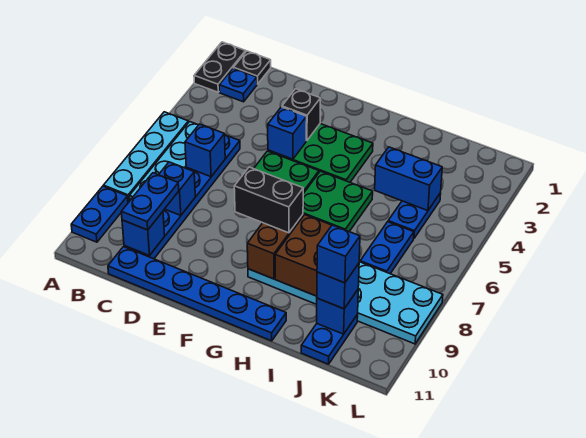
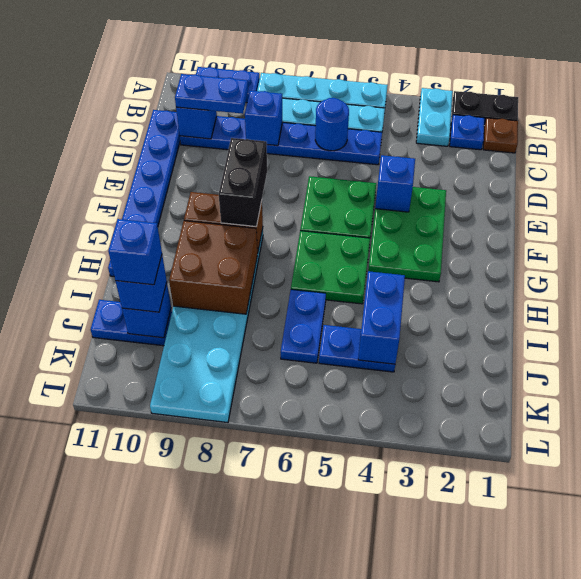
none -> cyan 1x2 plate [416,88,453,146]
black 1x1 plate [233,51,271,84] -> brown 1x1 plate [483,118,518,153]
blue 1x1 brick [185,124,225,177] -> blue 1x1 round brick [315,98,349,151]
black 1x1 brick [282,89,321,141] -> none
blue 1x2 plate [360,222,414,274] -> blue 1x2 plate turned to [281,289,326,363]

